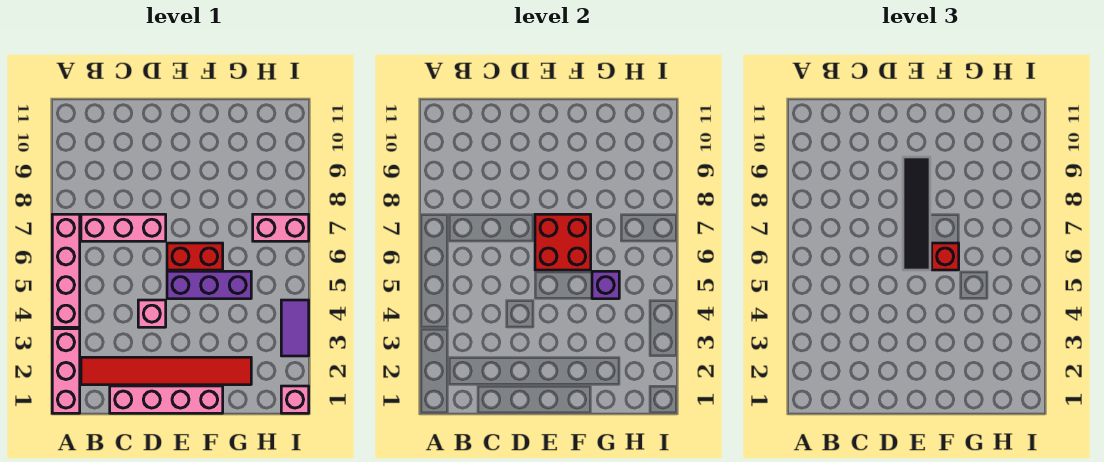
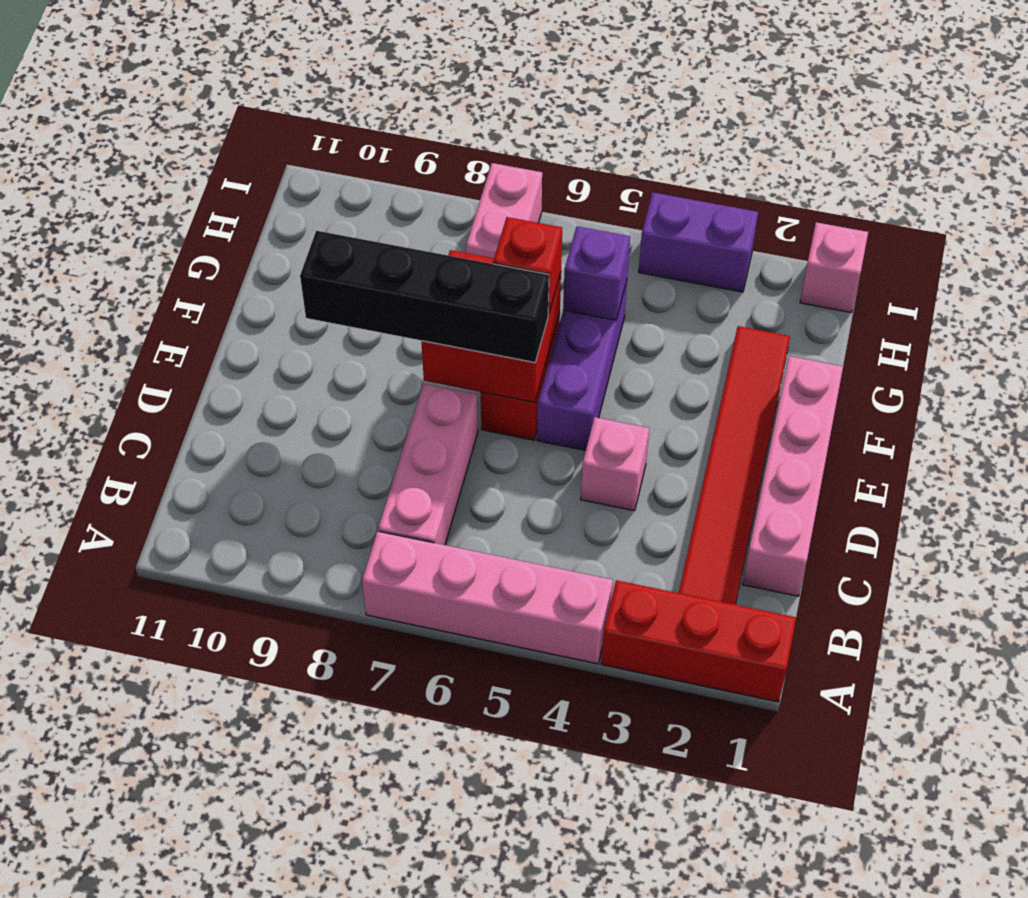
pink 1x3 brick [52,329,80,413] -> red 1x3 brick [601,580,796,702]
black 1x4 tile [903,157,930,270] -> black 1x4 brick [300,231,549,362]
purple 1x2 tile [281,300,309,356] -> purple 1x2 brick [639,192,758,292]

